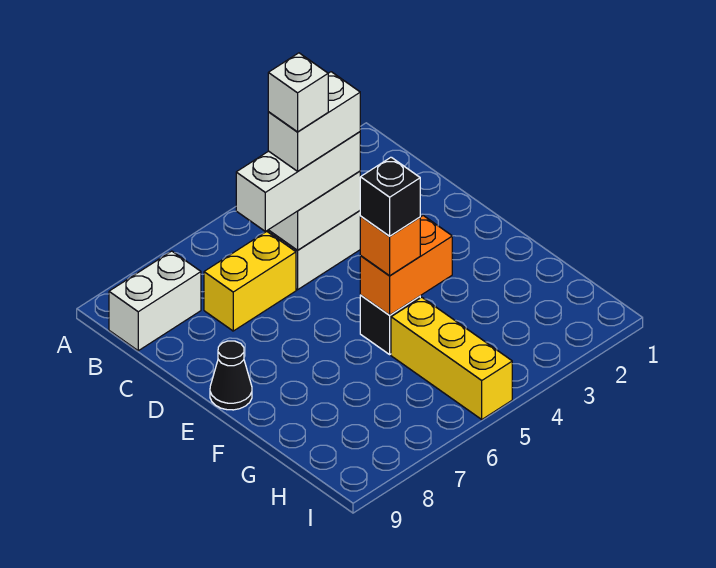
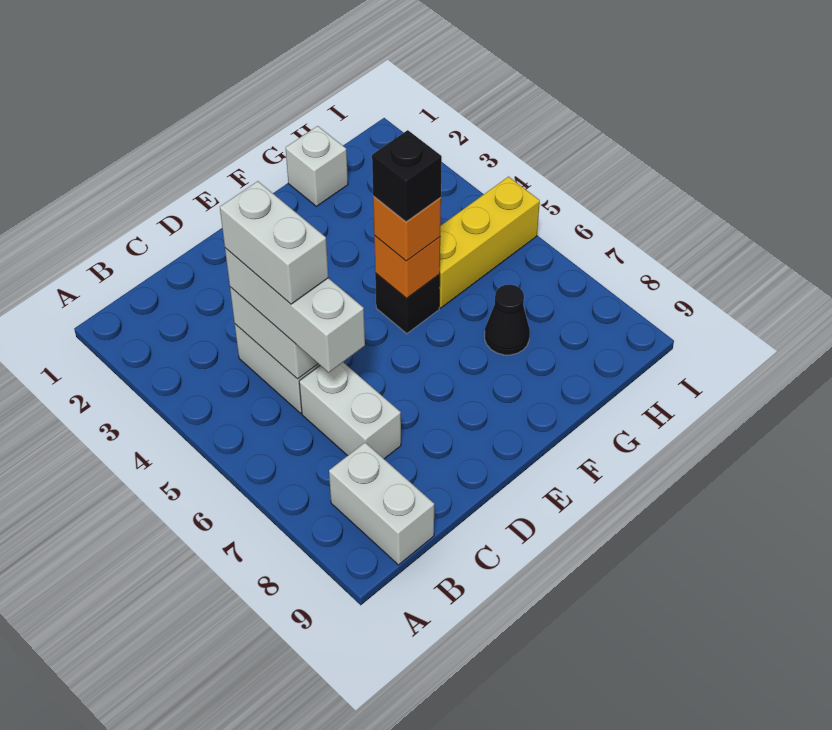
white 1x1 brick [268,53,328,132] -> white 1x1 brick moved to [286,126,348,206]
yellow 1x2 brick [204,231,296,331] -> white 1x2 brick [299,362,401,459]
black 1x1 cone [210,341,252,410] -> black 1x1 cone moved to [485,284,530,355]
orange 1x2 brick [360,216,452,315] -> orange 1x1 brick [374,236,440,298]

